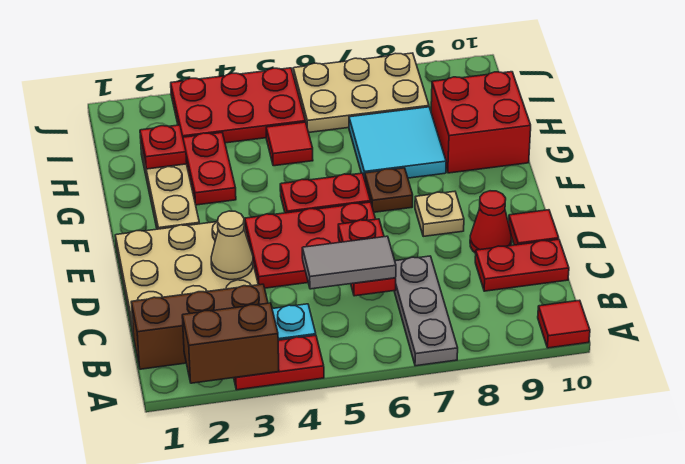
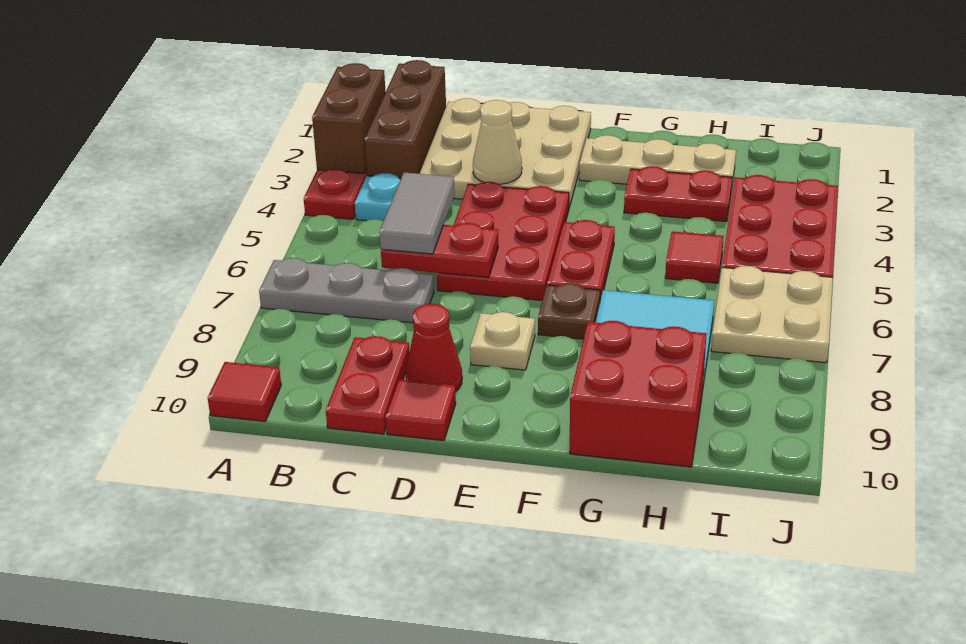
red 1x1 plate [140,125,187,169] -> none
tan 2x3 plate [293,53,429,133] -> tan 2x2 plate [711,266,833,363]

